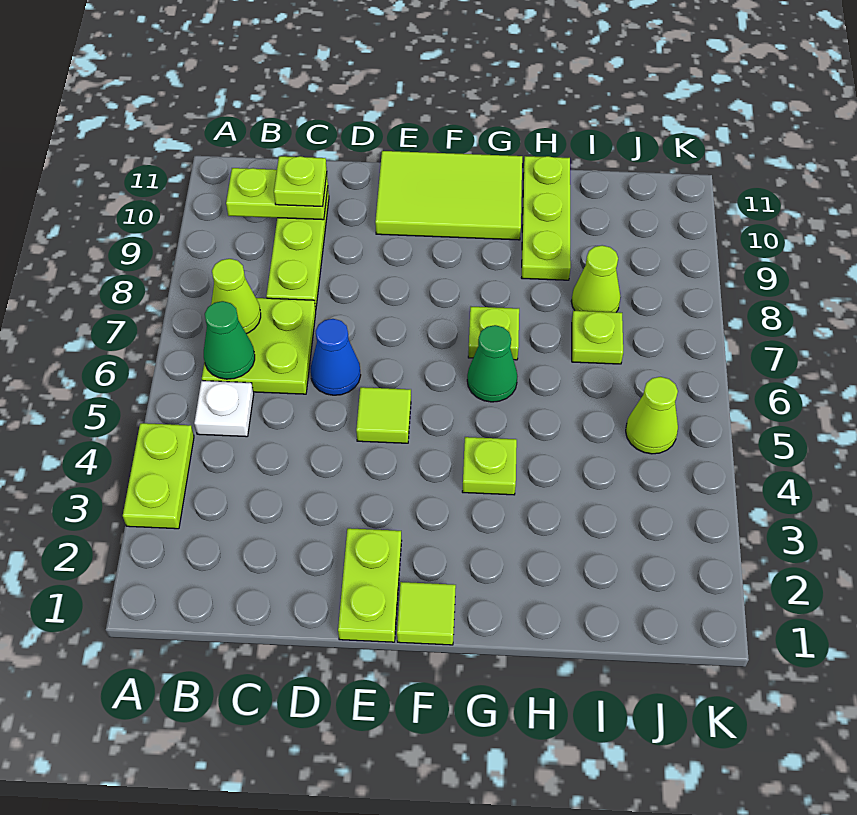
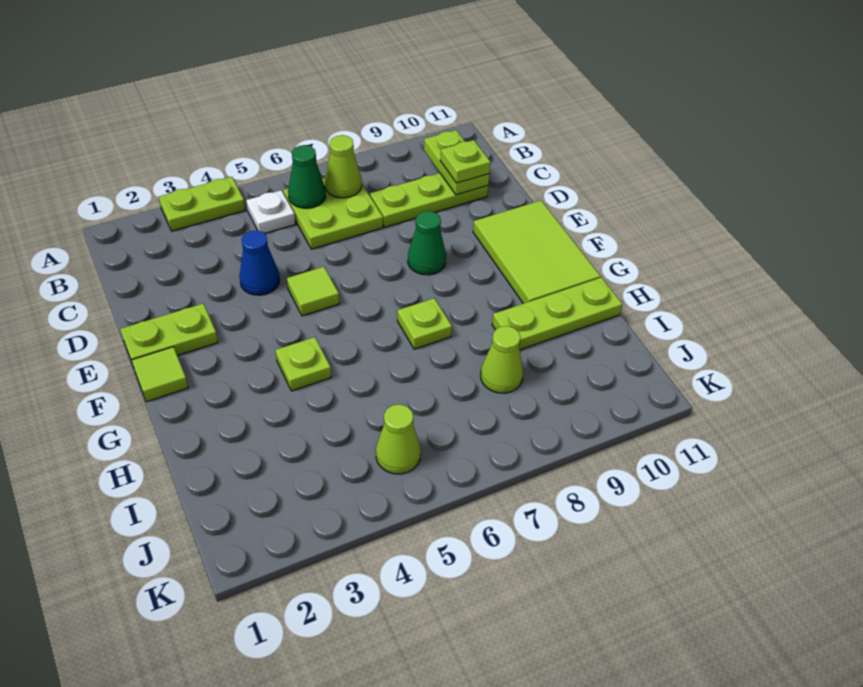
blue 1x1 cone [310,319,361,395] -> blue 1x1 cone moved to [239,230,280,295]
green 1x1 cone [467,325,517,402] -> green 1x1 cone moved to [408,211,446,275]
lime 1x1 plate [572,311,623,364] -> none

